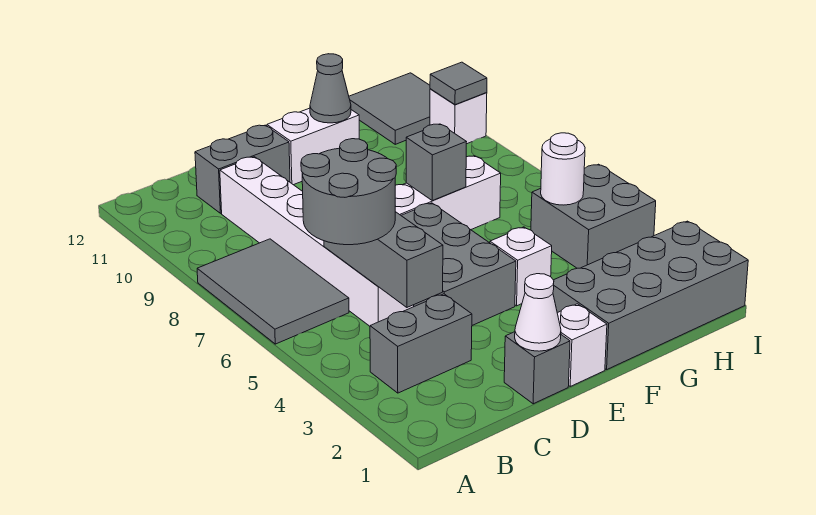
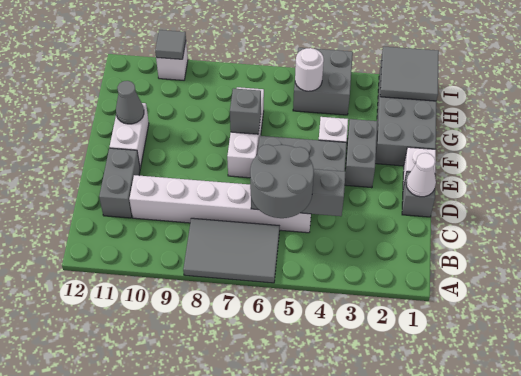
grey 1x2 brick [370,294,472,393] -> grey 1x2 brick moved to [345,119,377,188]
grey 2x2 tile [349,73,430,144] -> grey 2x2 tile moved to [380,46,439,101]

